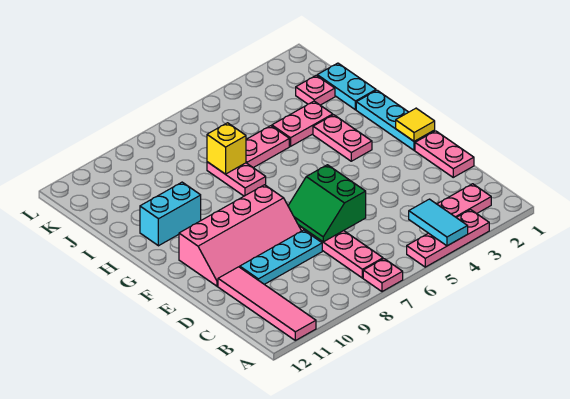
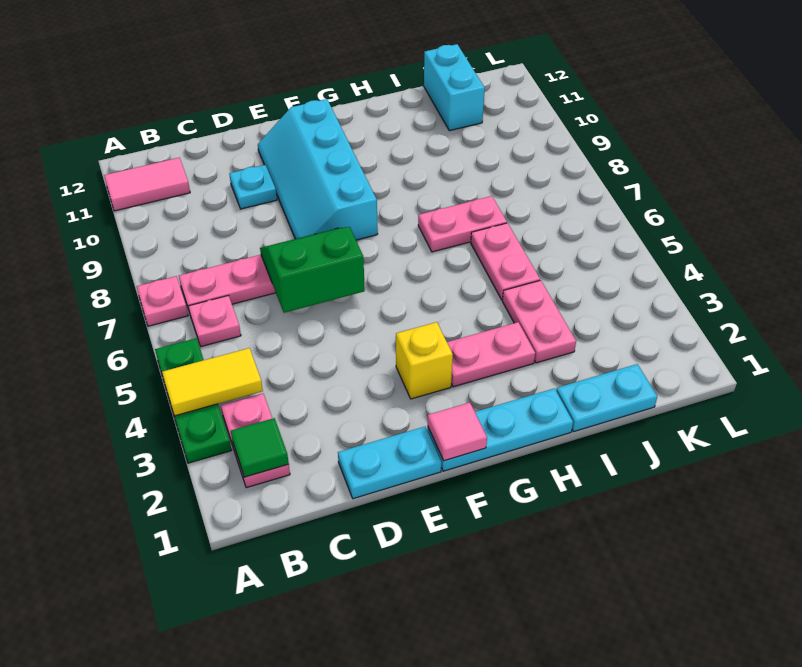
pink 1x3 plate [407,210,489,267] -> green 1x3 plate [155,338,232,463]
cyan 1x2 tile [409,199,468,246] -> yellow 1x2 tile [162,348,263,416]
pink 1x4 tile [218,267,316,340] -> pink 1x2 tile [104,158,190,211]
none -> green 1x1 tile [231,418,289,477]
pink 1x2 plate [415,131,474,177] -> cyan 1x2 plate [338,427,441,499]
cyan 1x3 plate [240,230,322,284] -> cyan 1x1 plate [229,165,277,209]
pink 2x4 slope [179,185,301,286] -> cyan 2x4 slope [258,99,378,240]
yellow 1x1 tile [396,108,435,141] -> pink 1x1 tile [428,403,487,461]
cyan 1x2 brick [140,182,201,246] -> cyan 1x2 brick moved to [424,44,485,131]
yellow 1x1 brick [207,123,246,174] -> yellow 1x1 brick moved to [396,322,453,399]
pink 1x1 plate [296,75,335,105] -> pink 1x1 plate moved to [189,296,241,347]

